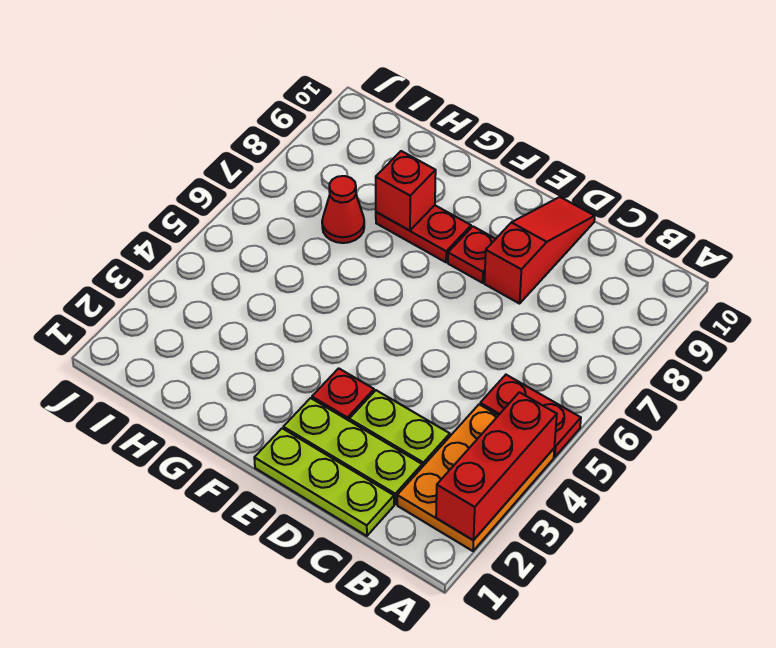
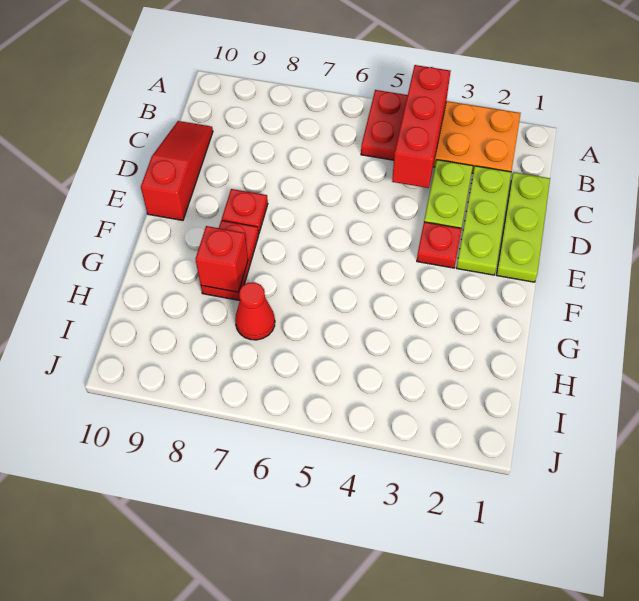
red 1x3 brick [436,392,557,540] -> red 1x3 brick turned to [392,65,451,188]
red 1x3 slope [484,197,595,304] -> red 1x3 slope turned to [141,121,213,220]

